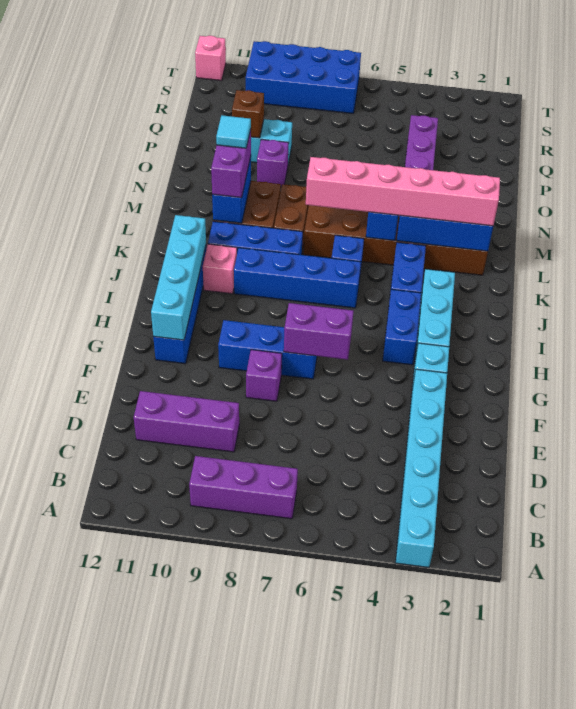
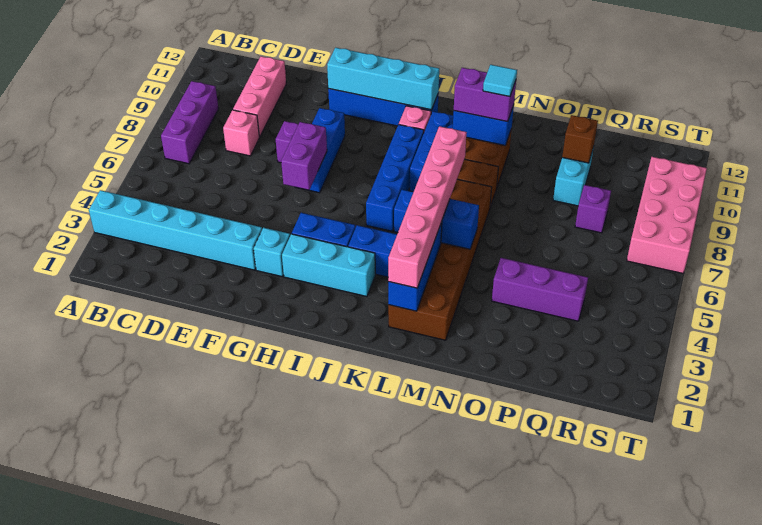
purple 1x3 brick [134,391,239,452] -> pink 1x3 brick [233,56,286,137]
purple 1x1 brick [257,139,289,186] -> purple 1x1 brick moved to [575,185,611,233]
blue 2x4 brick [246,41,361,114] -> pink 2x4 brick [627,157,707,273]
pink 1x1 brick [195,36,226,80] -> pink 1x1 brick moved to [223,110,259,156]

